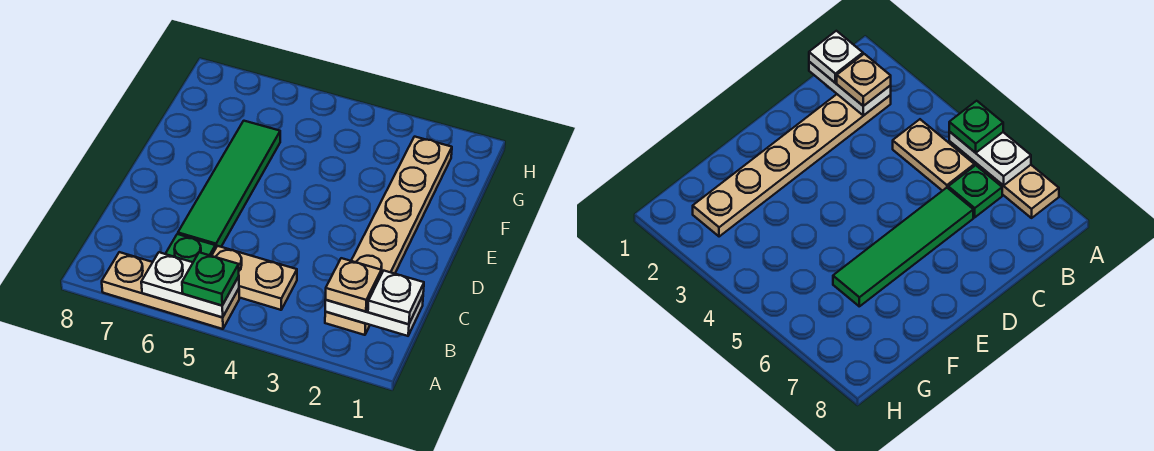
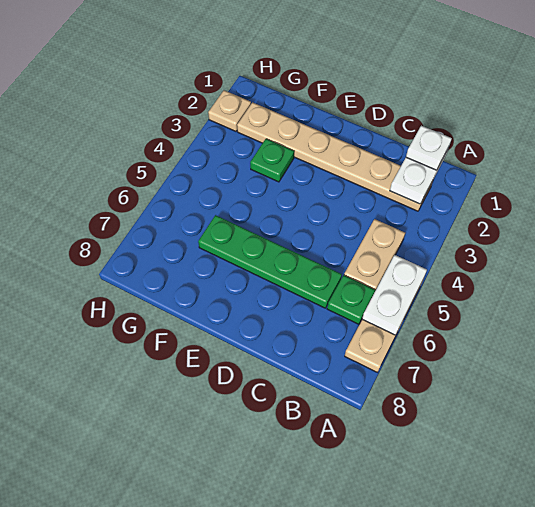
green 1x1 plate [182,252,239,305] -> green 1x1 plate moved to [250,139,294,182]
tan 1x1 plate [325,258,381,311] -> tan 1x1 plate moved to [208,90,251,131]
green 1x4 tile [178,121,280,249] -> green 1x4 plate [198,215,342,308]

